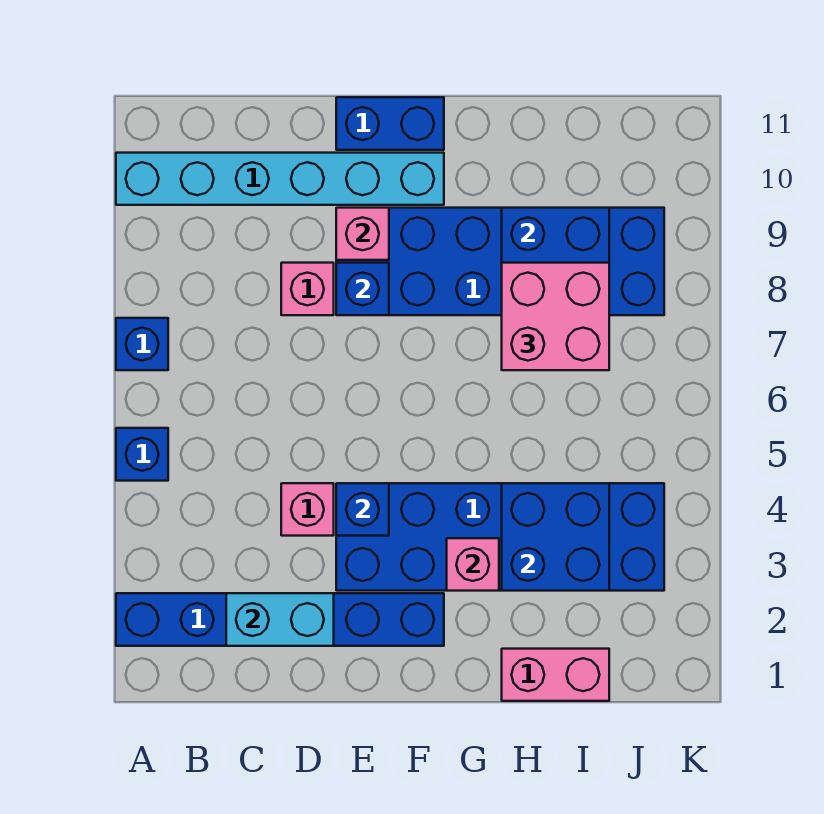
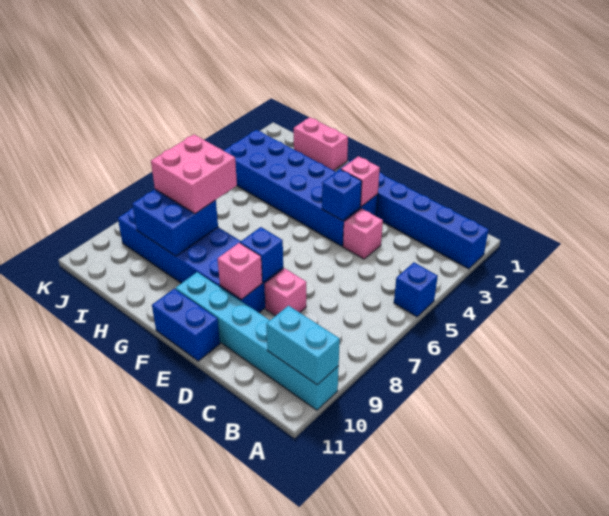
blue 1x1 brick [116,318,168,370] -> none
cyan 1x2 brick [226,593,334,646] -> cyan 1x2 brick moved to [266,306,340,385]
pink 1x1 brick [447,538,499,591] -> pink 1x1 brick moved to [341,156,380,207]
blue 2x2 brick [502,483,609,591] -> none

